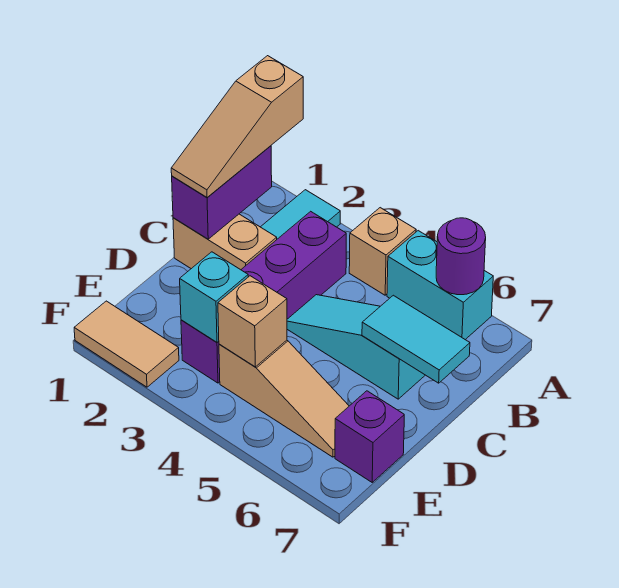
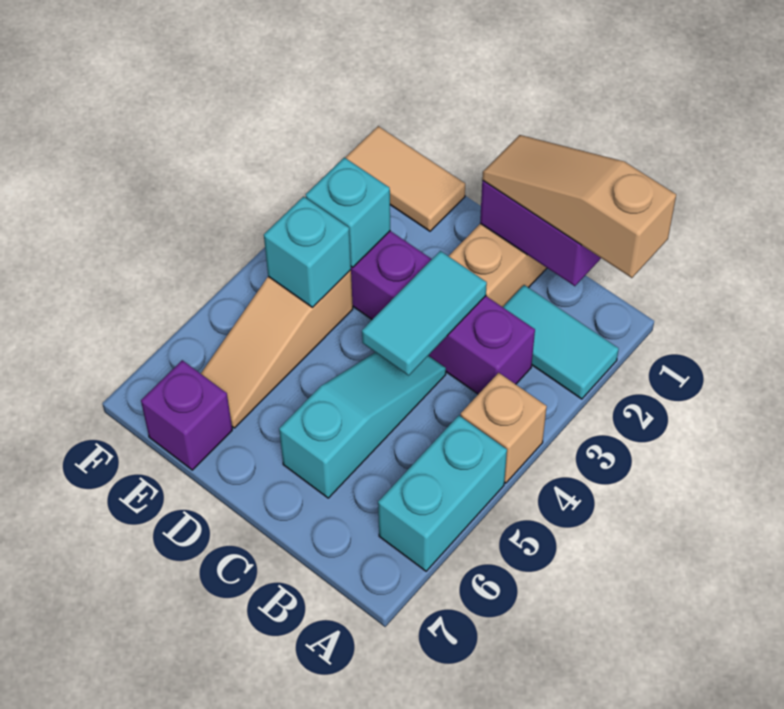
purple 1x1 round brick [436,218,486,295] -> none
cyan 1x2 tile [362,295,470,383] -> cyan 1x2 tile moved to [362,251,487,375]
tan 1x1 brick [218,276,287,367] -> cyan 1x1 brick [264,197,351,307]
tan 1x2 tile [74,301,179,387] -> tan 1x2 tile turned to [345,126,465,231]

